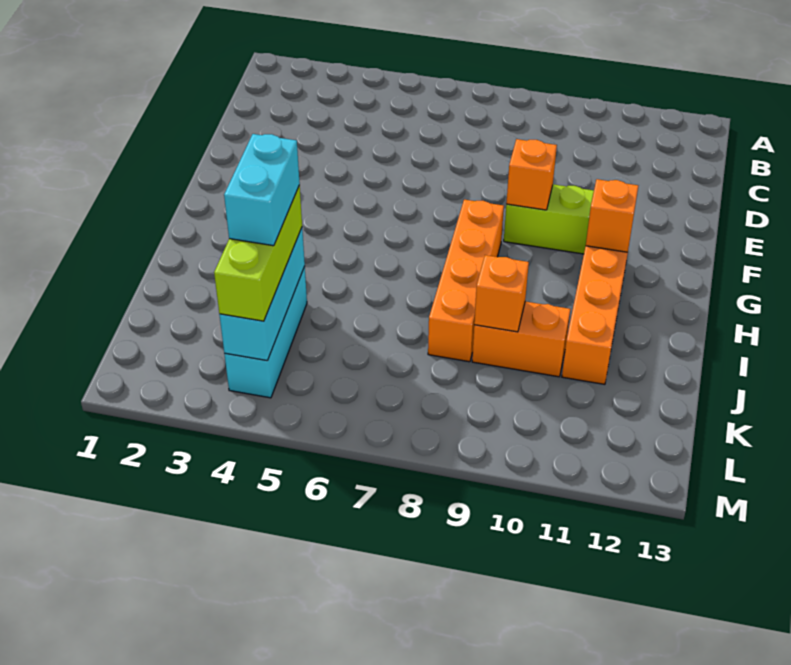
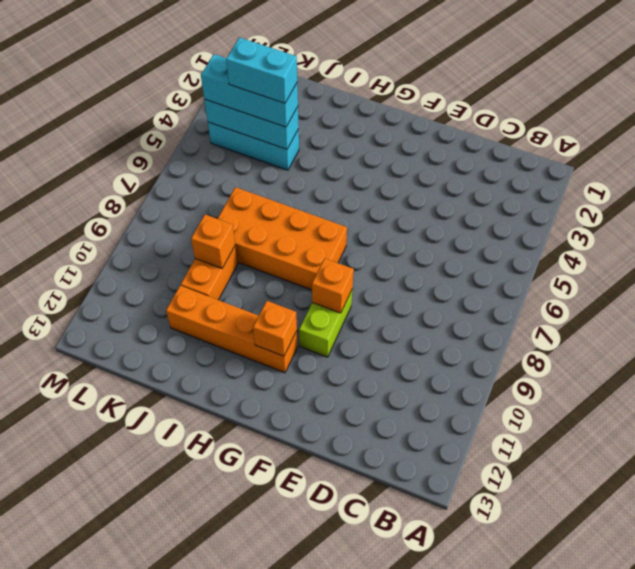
orange 1x4 brick [428,200,504,362] -> orange 2x4 brick [218,187,347,290]
lime 1x3 brick [214,185,302,321] -> cyan 1x3 brick [201,54,298,127]

